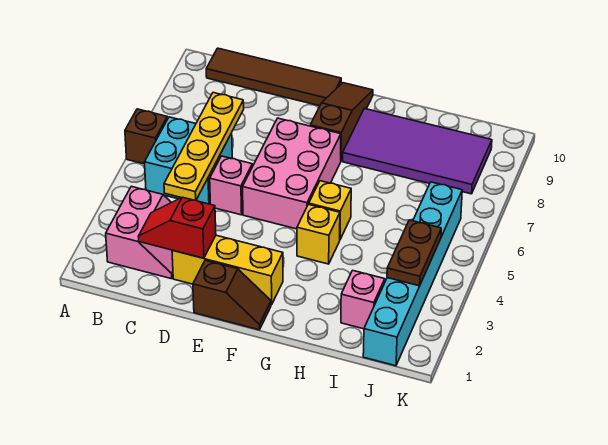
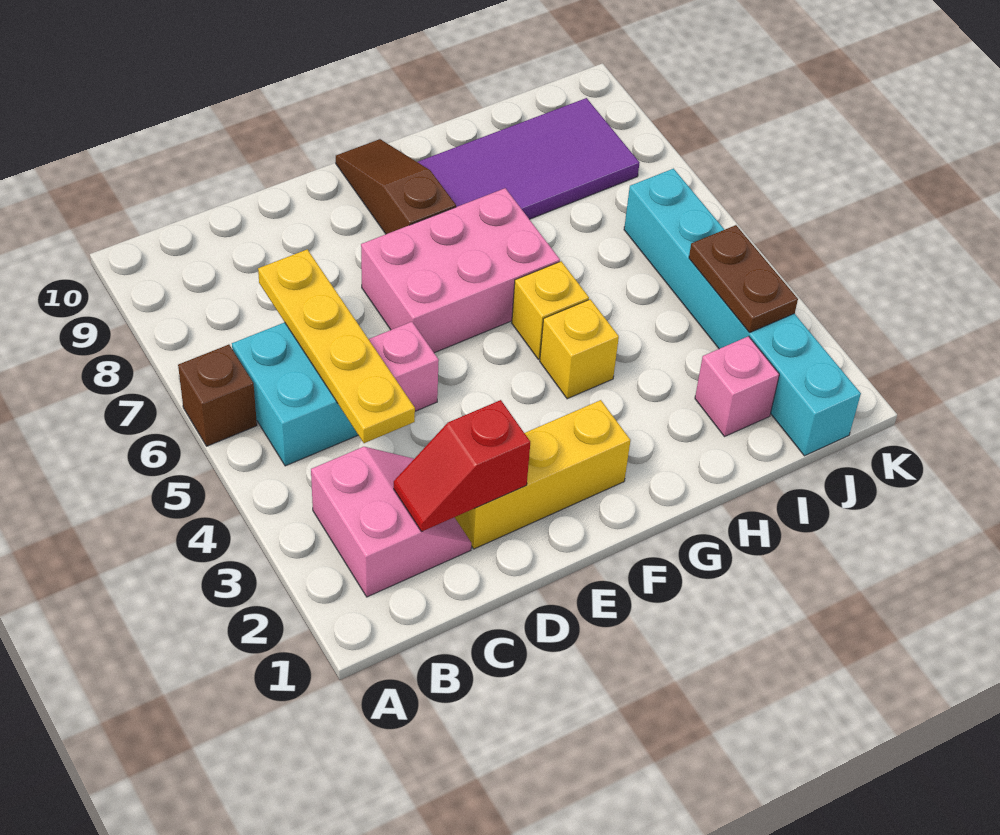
brown 1x4 tile [206,48,341,106] -> none
brown 1x2 slope [193,260,271,330] -> none
pink 2x3 brick [243,118,341,229] -> pink 2x3 brick turned to [361,188,560,353]

